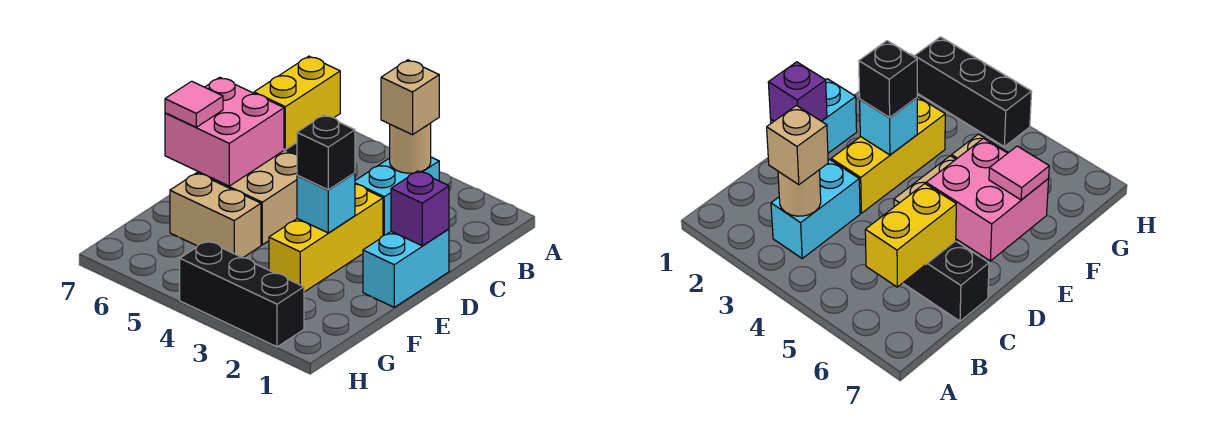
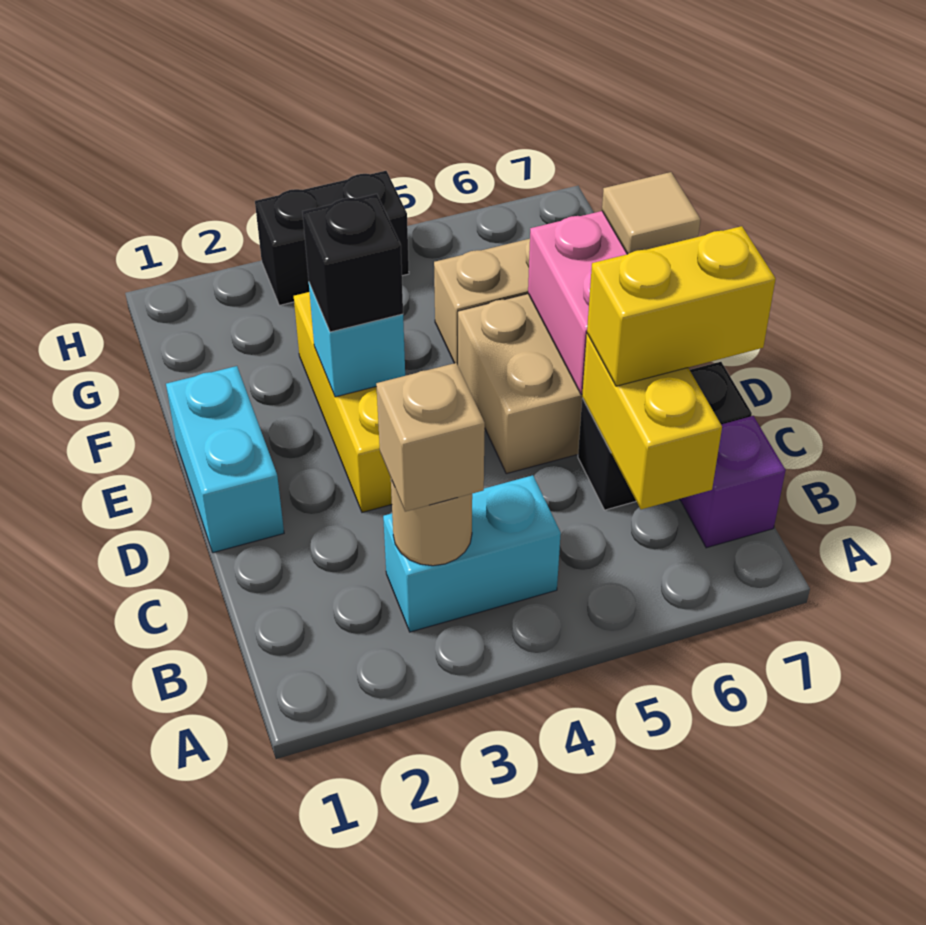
cyan 1x2 brick [355,157,439,236] -> cyan 1x2 brick turned to [383,475,561,632]
none -> yellow 1x2 brick [587,226,776,386]
purple 1x1 brick [391,171,449,246] -> purple 1x1 brick moved to [680,416,786,548]
pink 1x1 tile [165,81,223,127] -> tan 1x1 tile [602,172,701,254]
black 1x3 brick [180,241,304,347] -> black 1x2 brick [255,171,409,305]

